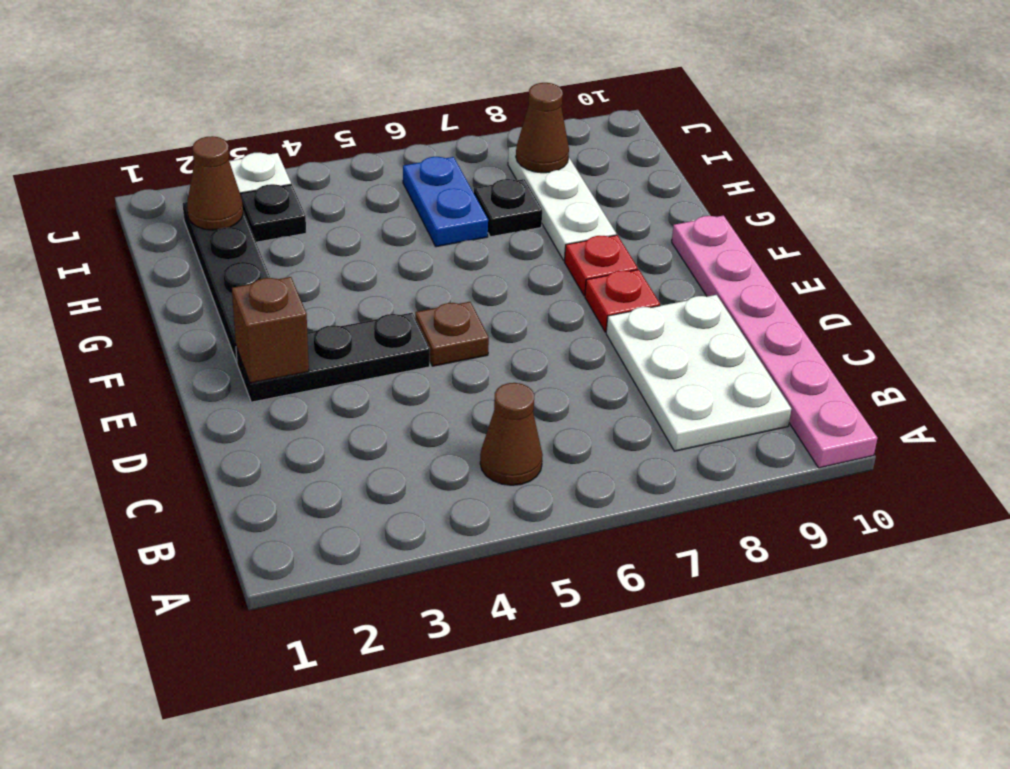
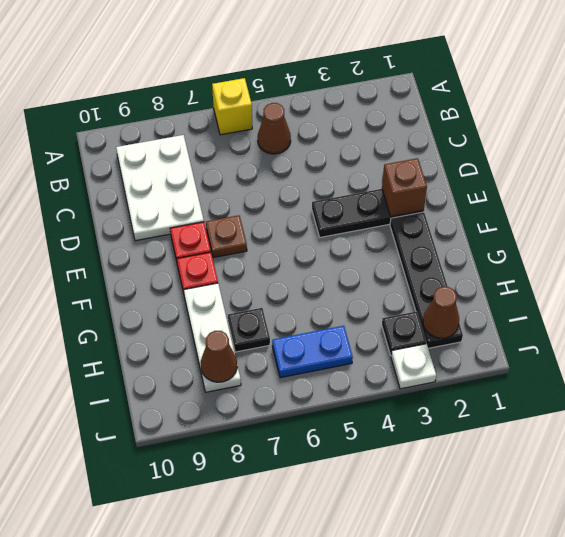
none -> yellow 1x1 brick [212,78,252,135]
pink 1x6 plate [672,215,877,468] -> none
brown 1x1 plate [415,302,489,366] -> brown 1x1 plate moved to [206,215,247,258]
blue 1x2 plate [403,157,488,247] -> blue 1x2 plate turned to [272,326,353,378]

